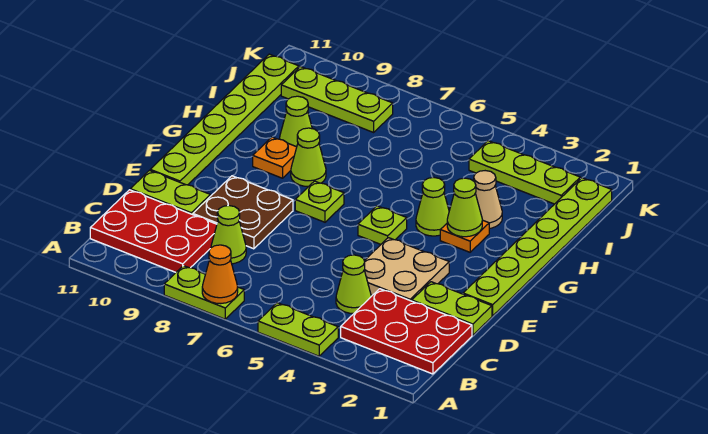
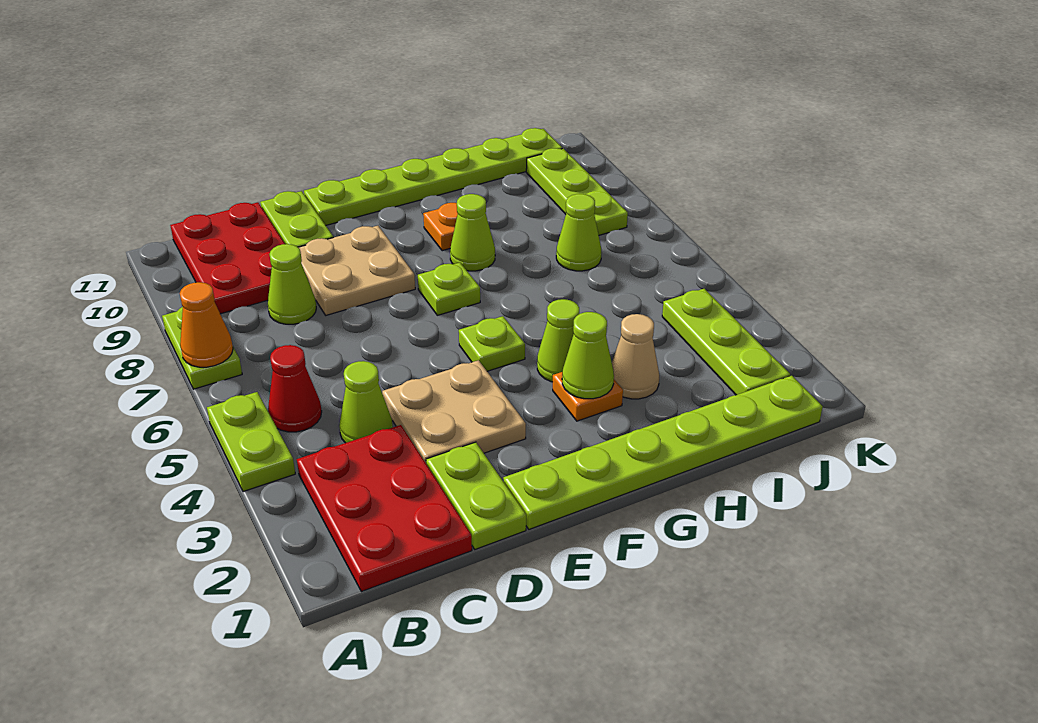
none -> red 1x1 cone [268,345,322,432]
brown 2x2 plate [193,176,293,249] -> tan 2x2 plate [298,226,415,315]
lime 1x1 cone [280,96,312,147] -> lime 1x1 cone moved to [556,194,601,271]

